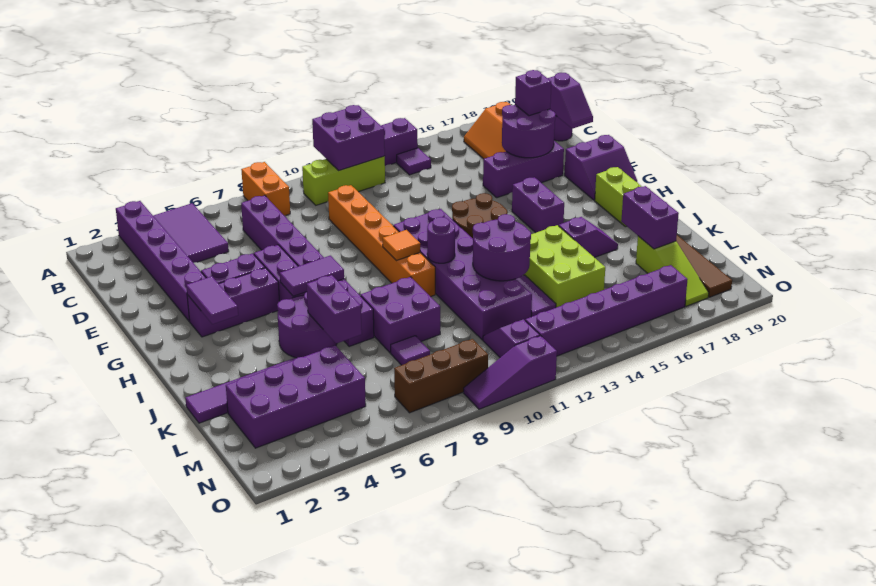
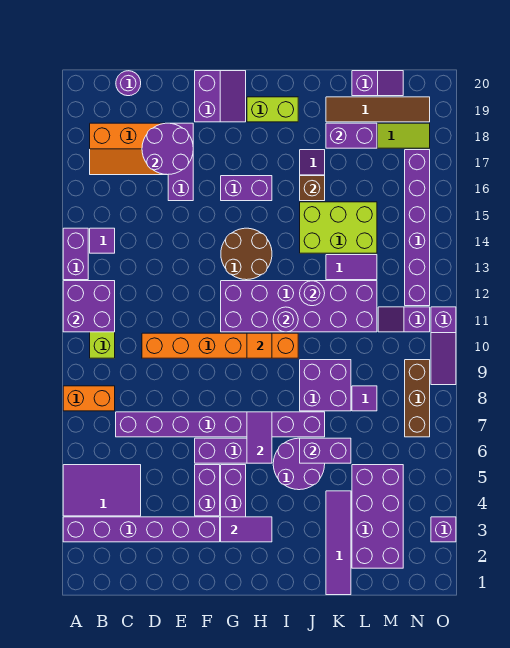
purple 1x2 slope [548,73,593,129] -> purple 1x2 slope moved to [352,71,403,96]
purple 1x1 brick [515,70,551,116] -> purple 1x1 brick moved to [431,517,456,542]
purple 2x2 round brick [473,214,531,281] -> purple 1x1 round brick [300,281,325,306]
none -> brown 1x1 brick [300,176,325,201]

